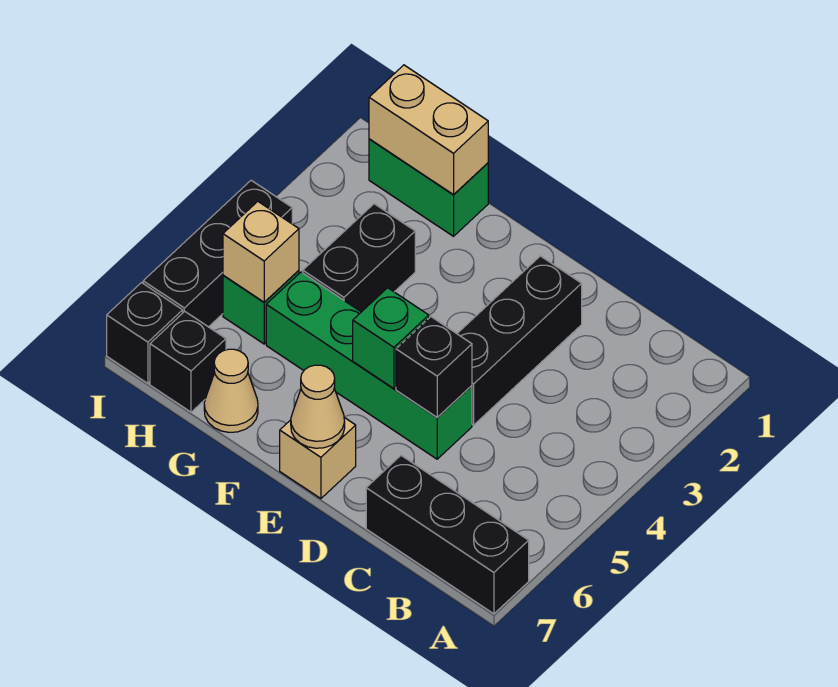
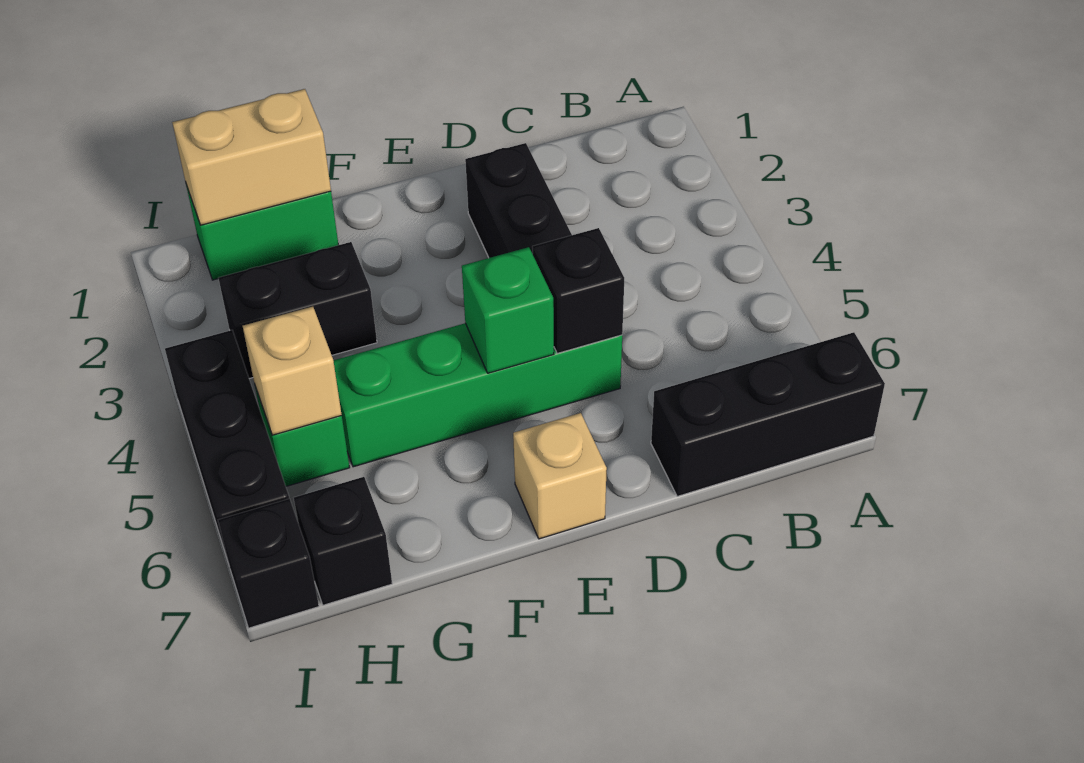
tan 1x1 cone [291,365,345,448] -> none
black 1x2 brick [303,204,415,312] -> black 1x2 brick turned to [218,242,377,379]
tan 1x1 cone [204,349,258,432] -> none

